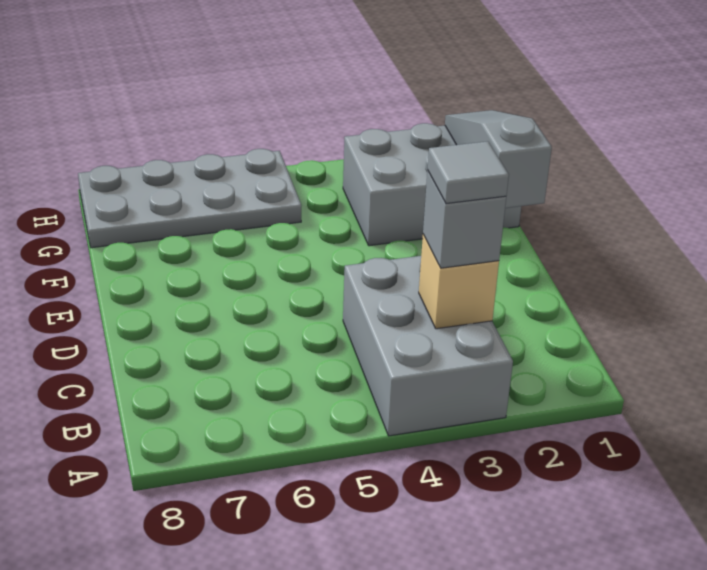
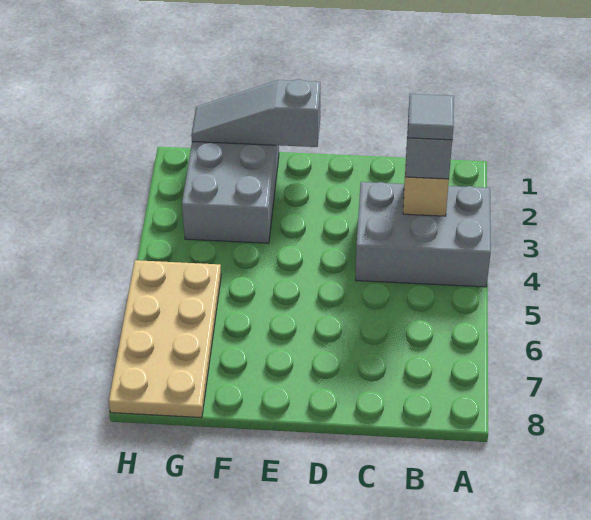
grey 2x4 plate [78,149,302,248] -> tan 2x4 plate [109,260,221,418]

